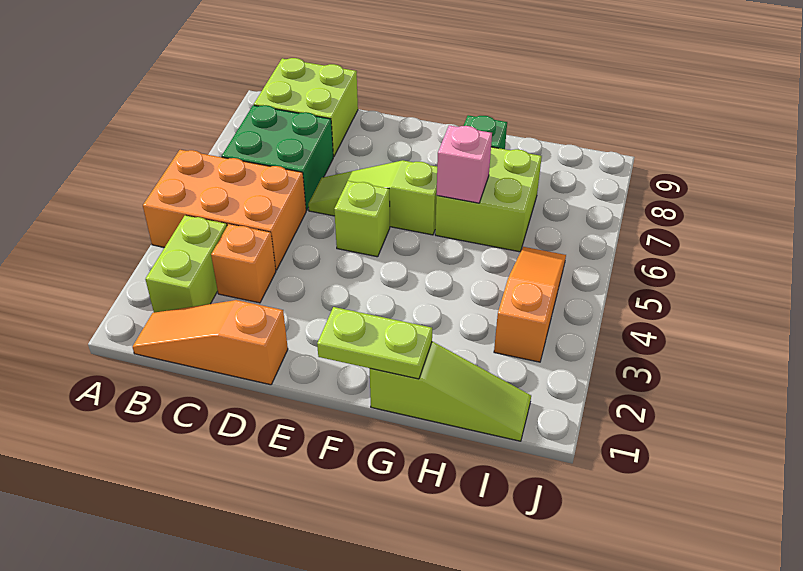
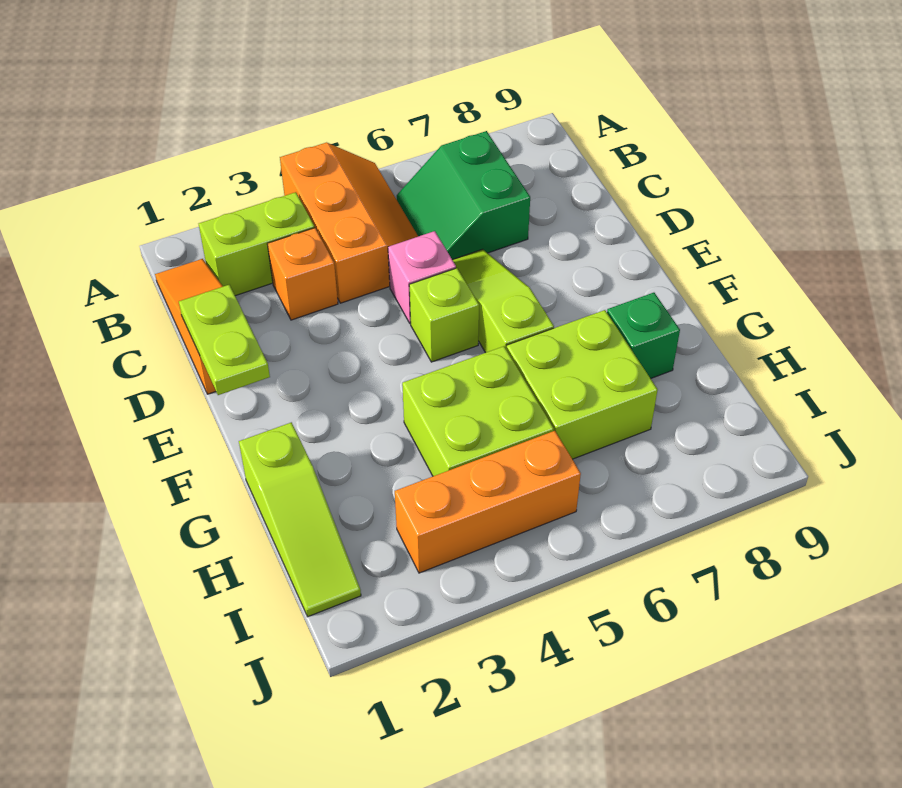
orange 2x3 brick [143,150,306,270] -> orange 2x3 slope [280,142,418,303]
green 2x2 brick [222,105,333,211] -> green 2x2 slope [397,131,530,260]
lime 2x2 brick [254,58,358,157] -> lime 2x2 brick moved to [402,346,554,476]
lime 1x2 plate [317,307,432,379] -> lime 1x2 plate moved to [179,285,270,395]
pink 1x1 brick [436,125,492,203] -> pink 1x1 brick moved to [388,231,456,324]
orange 1x3 slope [494,247,566,362] -> orange 1x3 brick [395,431,581,573]

